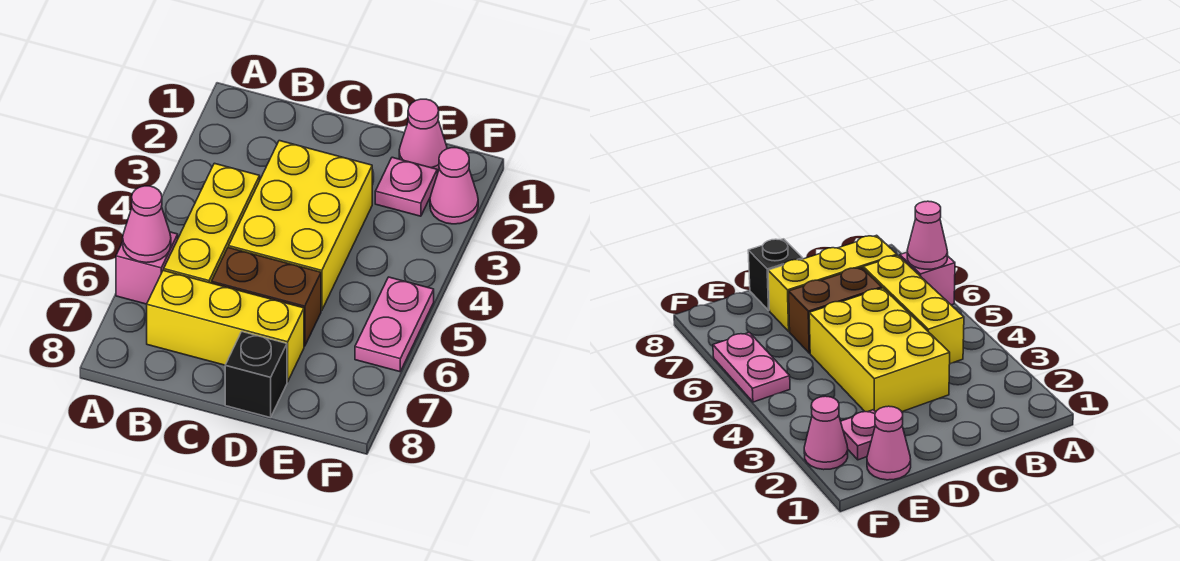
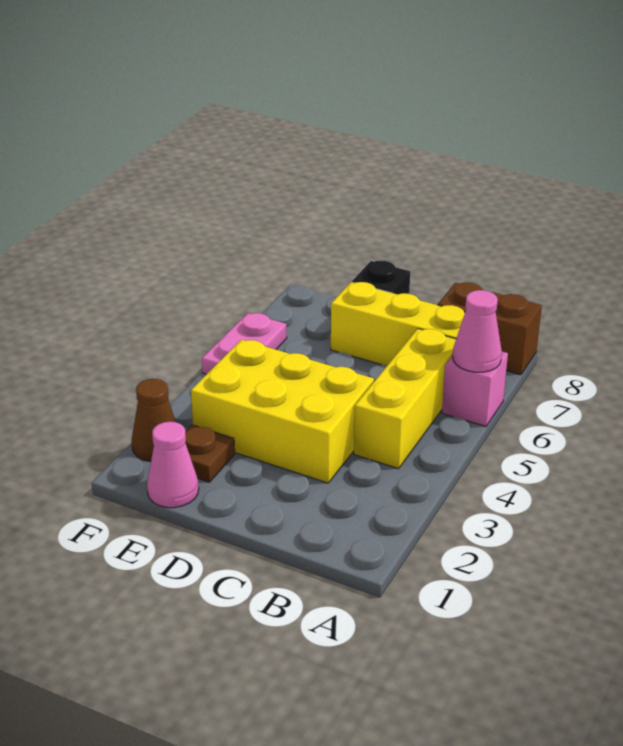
yellow 2x3 brick [229,141,372,311] -> yellow 2x3 brick turned to [191,340,374,483]
brown 1x2 brick [212,247,321,346] -> brown 1x2 brick moved to [438,283,542,375]
pink 1x1 plate [375,157,437,216] -> brown 1x1 plate [185,425,235,482]
pink 1x1 cone [430,148,478,224] -> brown 1x1 cone [131,379,176,461]

